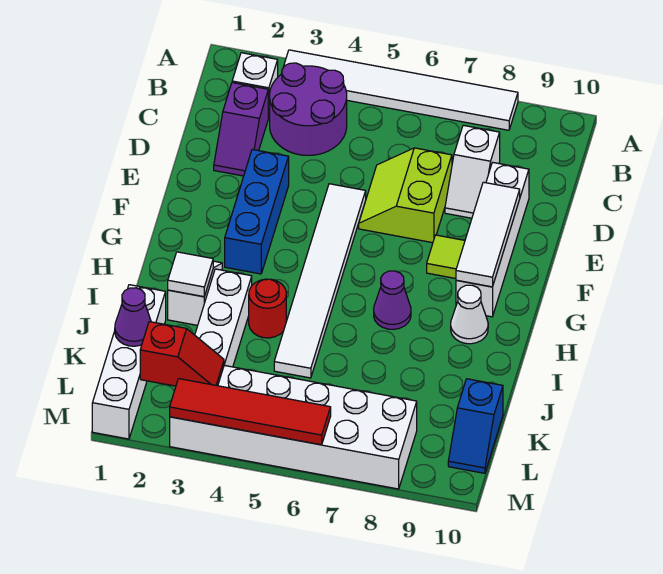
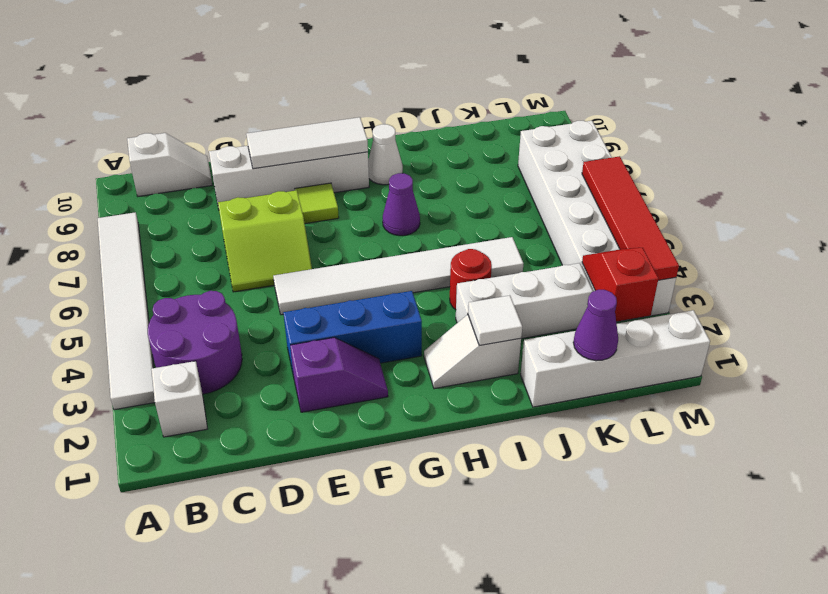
purple 1x2 slope [214,83,268,176] -> purple 1x2 slope moved to [290,338,388,412]
white 1x2 slope [445,125,500,218] -> white 1x2 slope moved to [127,133,212,196]
blue 1x2 slope [448,379,503,473] -> none

